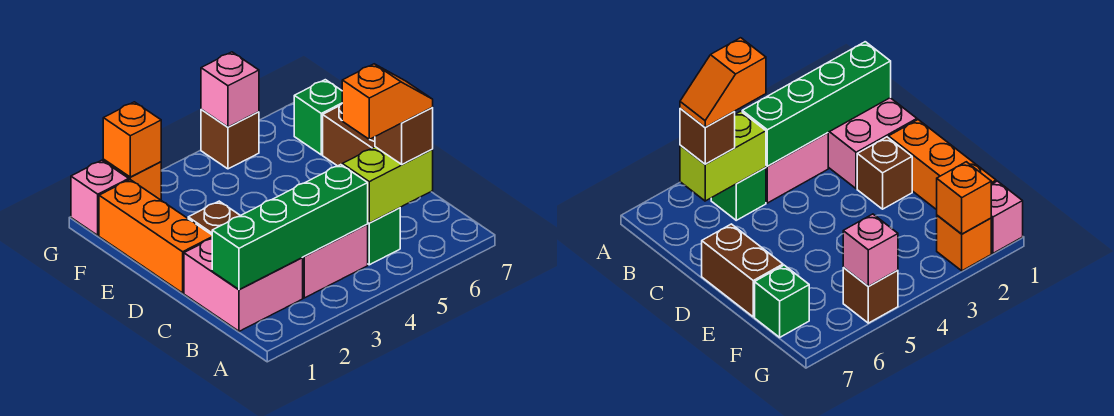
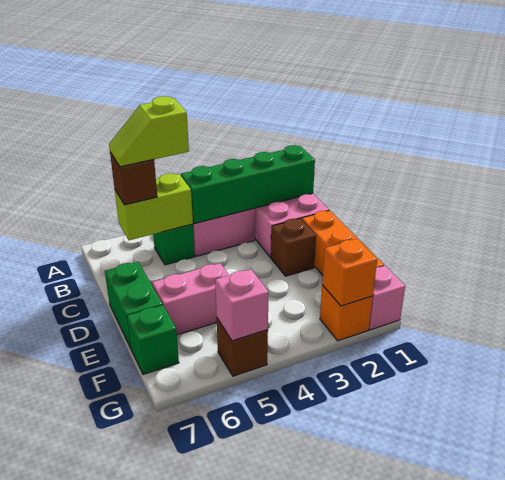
orange 1x2 slope [342,64,433,139] -> lime 1x2 slope [109,96,189,167]
brown 1x2 brick [323,104,375,166] -> green 1x2 brick [105,262,163,348]
none -> pink 1x2 brick [152,263,229,335]

